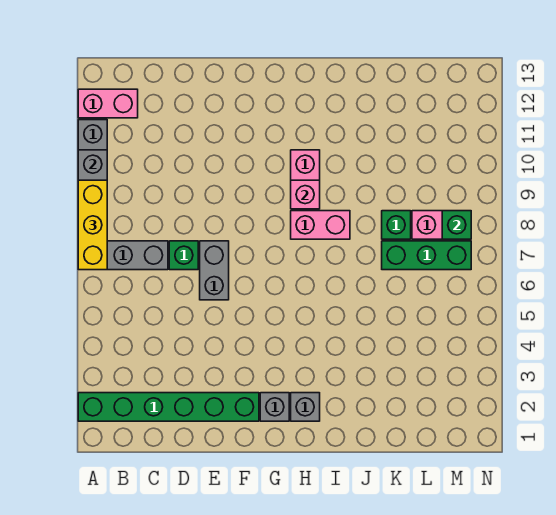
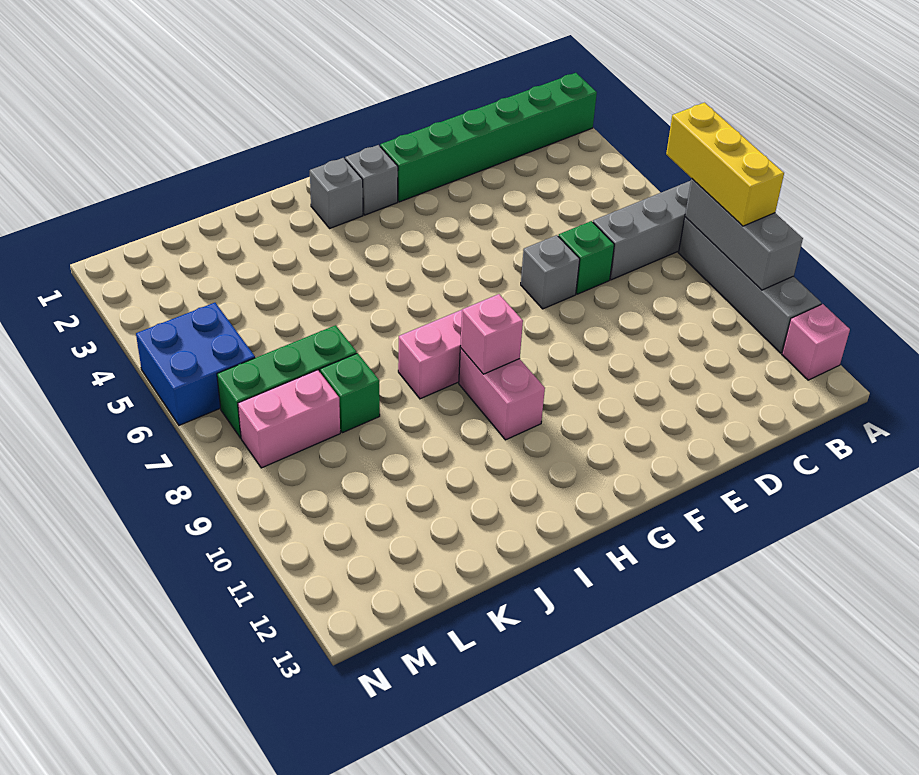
pink 1x2 brick [78,89,138,118] -> pink 1x1 brick [782,304,850,380]
grey 1x2 brick [200,241,229,300] -> grey 1x1 brick [521,235,580,309]
none -> blue 2x2 brick [136,303,255,425]
green 1x1 brick [442,211,471,239] -> none

